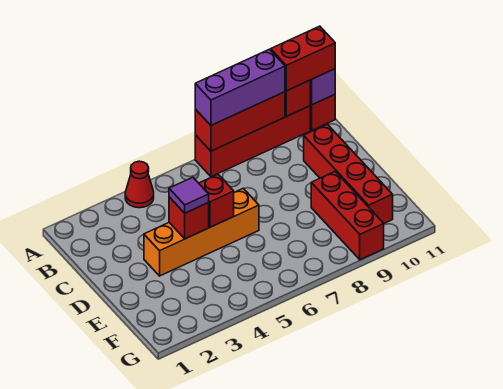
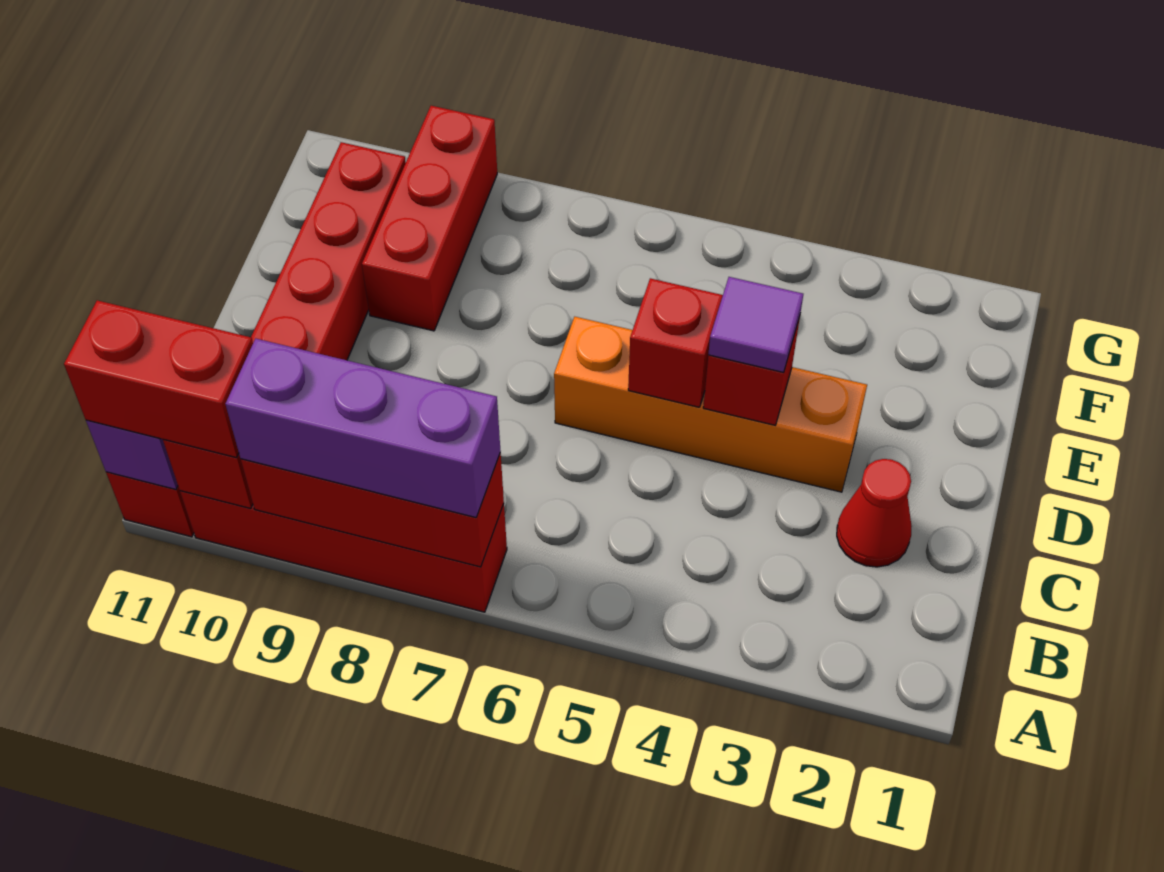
red 1x1 cone [125,161,154,208] -> red 1x1 cone moved to [837,459,912,567]

